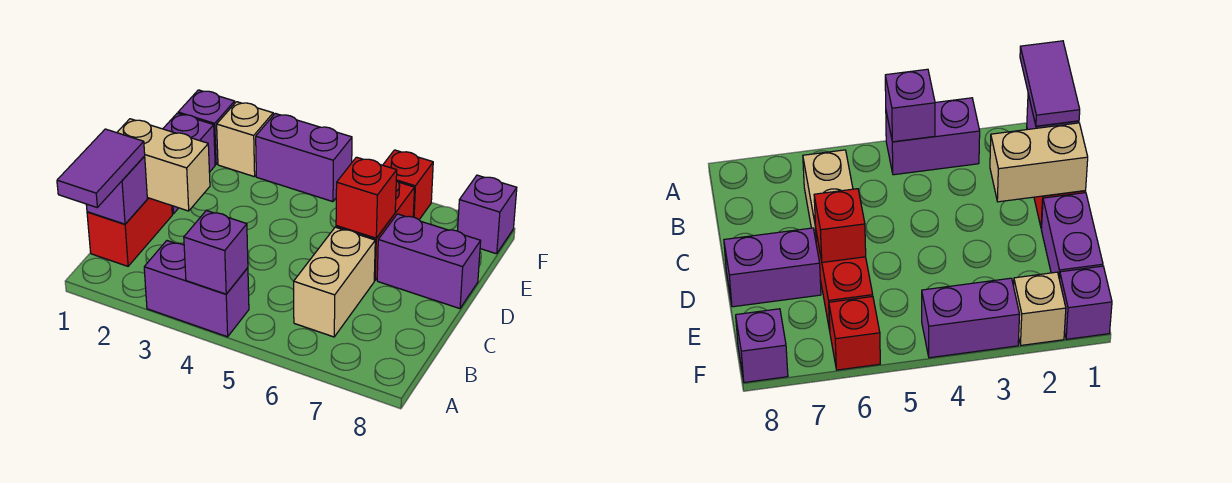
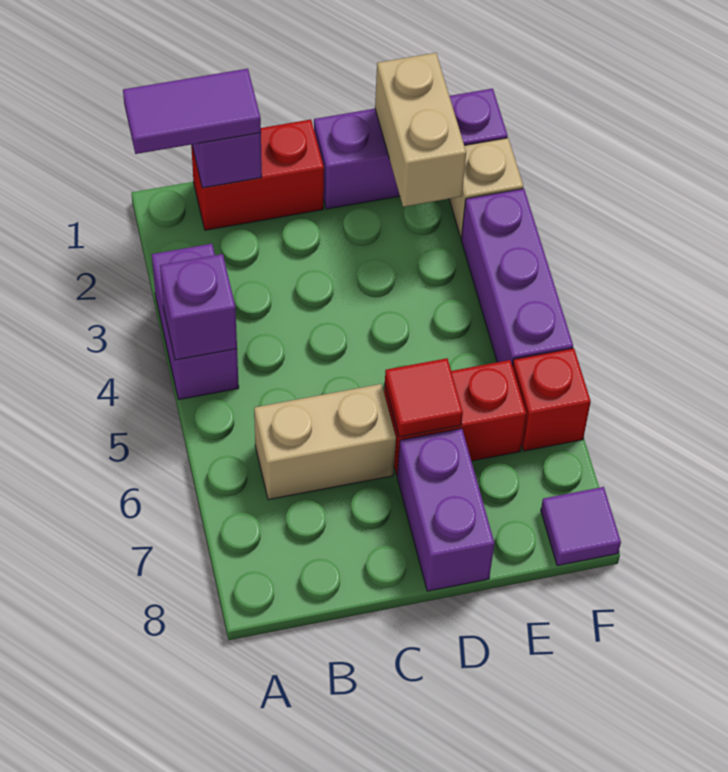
tan 1x2 brick [117,119,210,211] -> tan 1x2 brick moved to [375,53,466,207]
red 1x1 brick [336,157,397,238] -> red 1x1 tile [385,358,463,437]
purple 1x2 brick [256,113,352,202] -> purple 1x3 brick [461,189,573,366]
purple 1x1 brick [458,175,517,254] -> purple 1x1 tile [541,487,621,566]

